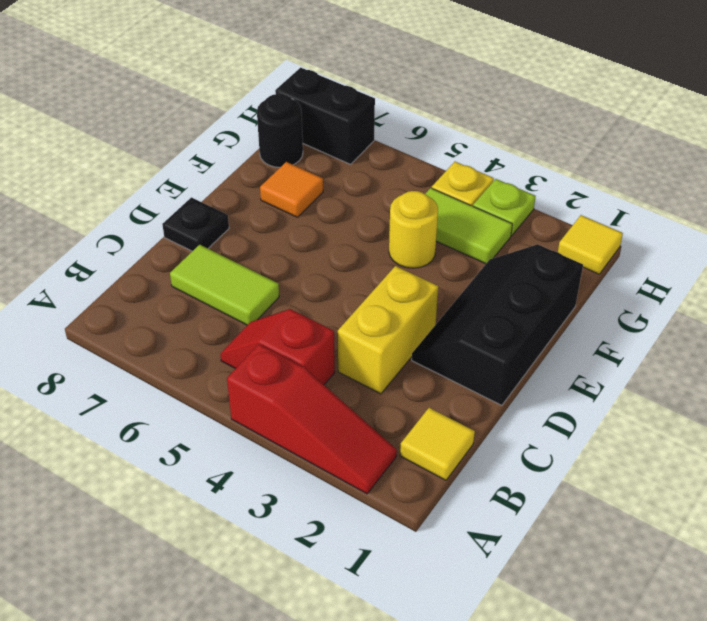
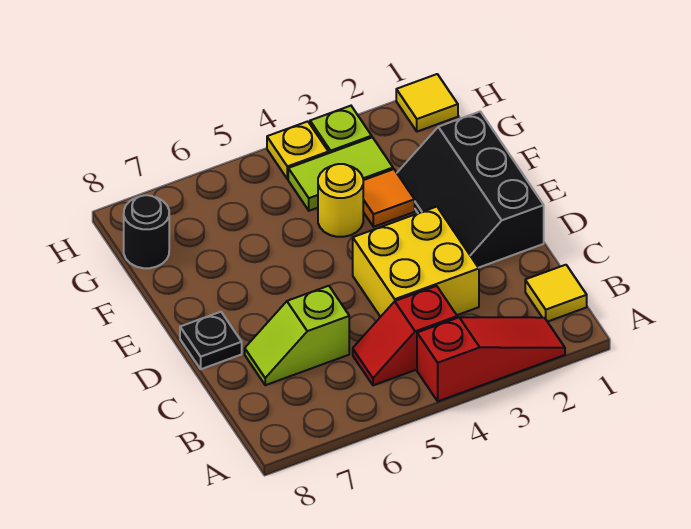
yellow 1x2 brick [338,266,438,394] -> yellow 2x2 brick [353,207,479,317]
lime 1x2 tile [170,245,279,325] -> lime 1x2 slope [245,286,349,385]
orange 1x1 tile [260,162,323,217] -> orange 1x1 tile moved to [363,169,415,227]
black 1x2 brick [275,68,375,164] -> none

